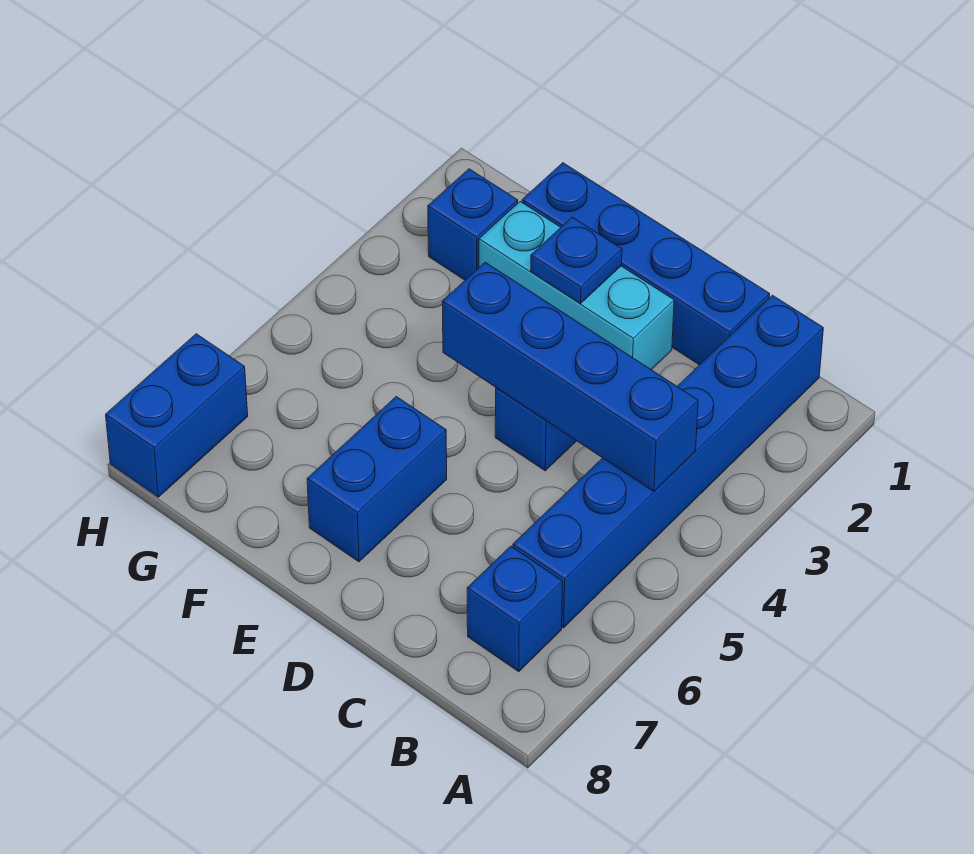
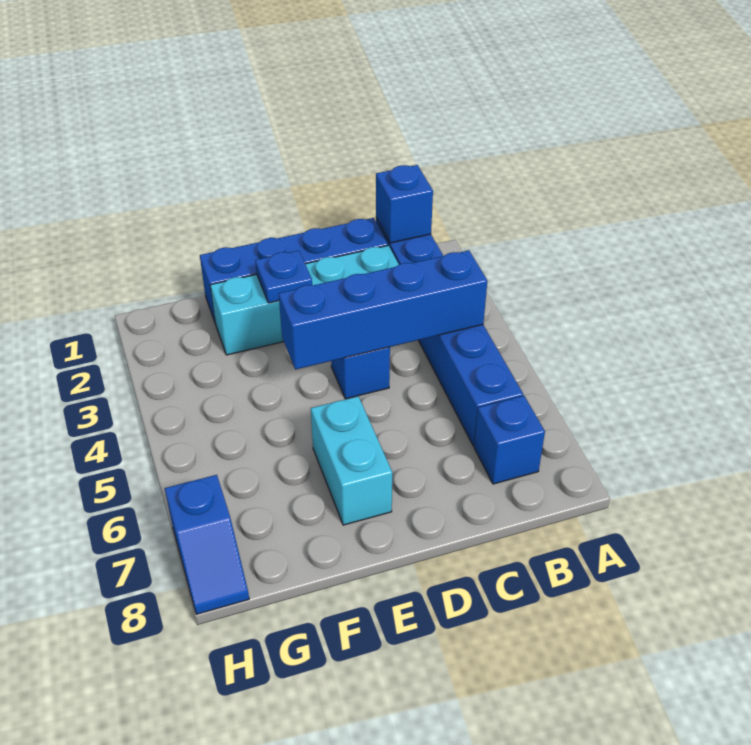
cyan 1x3 brick [479,202,674,370] -> cyan 1x4 brick [210,245,399,355]
blue 1x2 brick [307,397,447,562] -> cyan 1x2 brick [311,396,392,525]
blue 1x1 brick [428,169,518,280] -> blue 1x1 brick moved to [376,165,433,243]
blue 1x2 brick [106,334,248,497] -> blue 1x2 slope [165,475,249,614]

